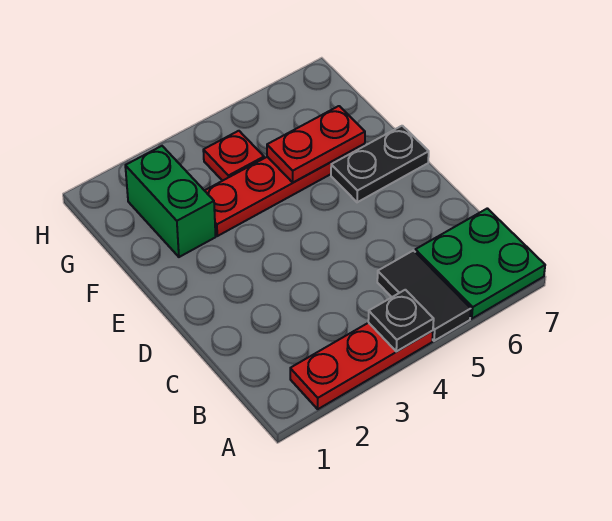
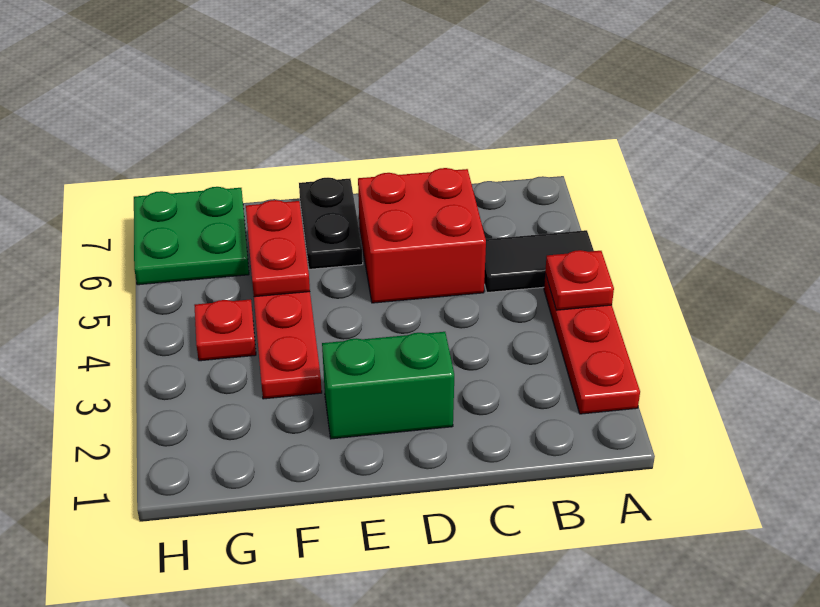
black 1x1 plate [368,290,434,352] -> red 1x1 plate [545,250,614,310]
green 2x2 plate [415,208,545,319] -> green 2x2 plate moved to [134,187,249,285]
none -> red 2x2 brick [358,168,486,303]
green 1x2 brick [125,146,216,257] -> green 1x2 brick moved to [322,332,454,439]

